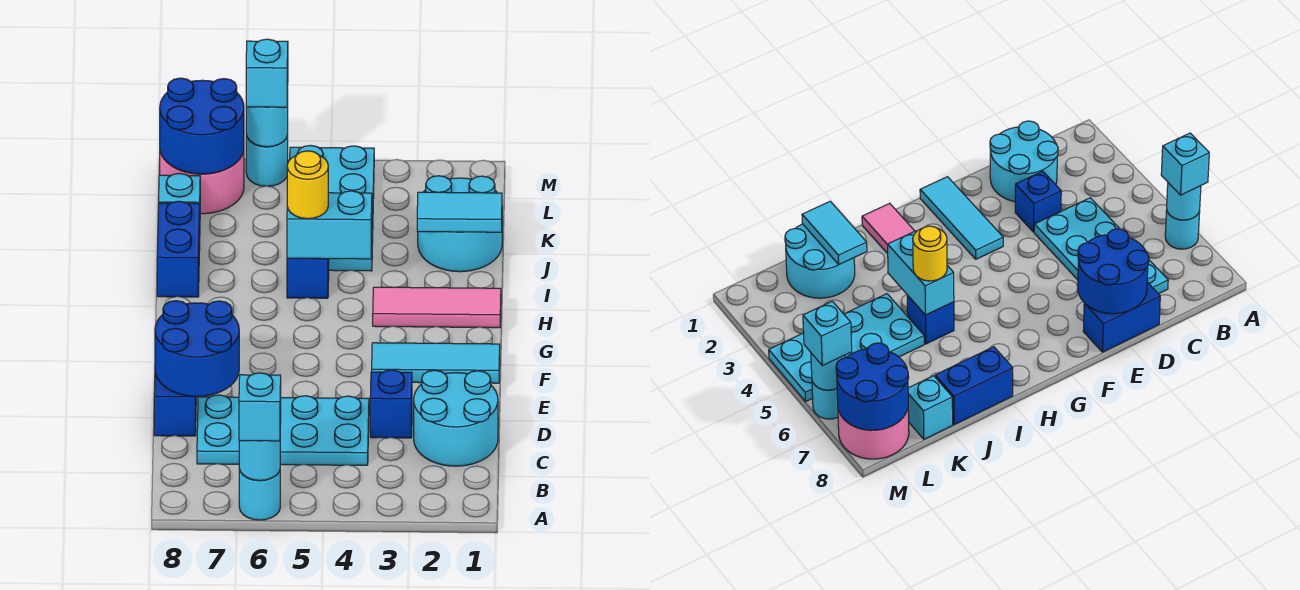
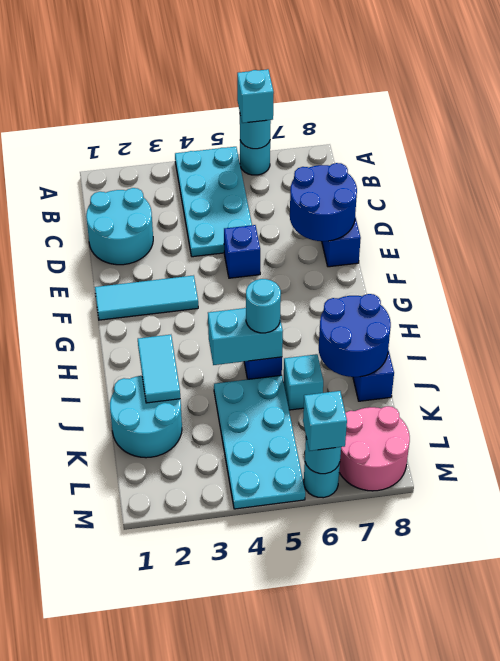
cyan 2x4 plate [197,395,369,465] -> cyan 2x4 plate turned to [175,147,252,257]
blue 1x1 brick [370,370,412,438] -> blue 1x1 brick moved to [224,225,260,278]
pink 1x3 tile [373,287,501,328] -> none
yellow 1x1 round brick [287,151,328,219] -> cyan 1x1 round brick [246,279,281,333]
cyan 1x2 tile [417,192,502,232] -> cyan 1x2 tile turned to [138,335,180,403]
cyan 1x1 brick [159,173,200,204] -> cyan 1x1 brick moved to [283,354,323,410]
blue 2x2 round brick [160,78,244,174] -> blue 2x2 round brick moved to [319,294,391,377]

